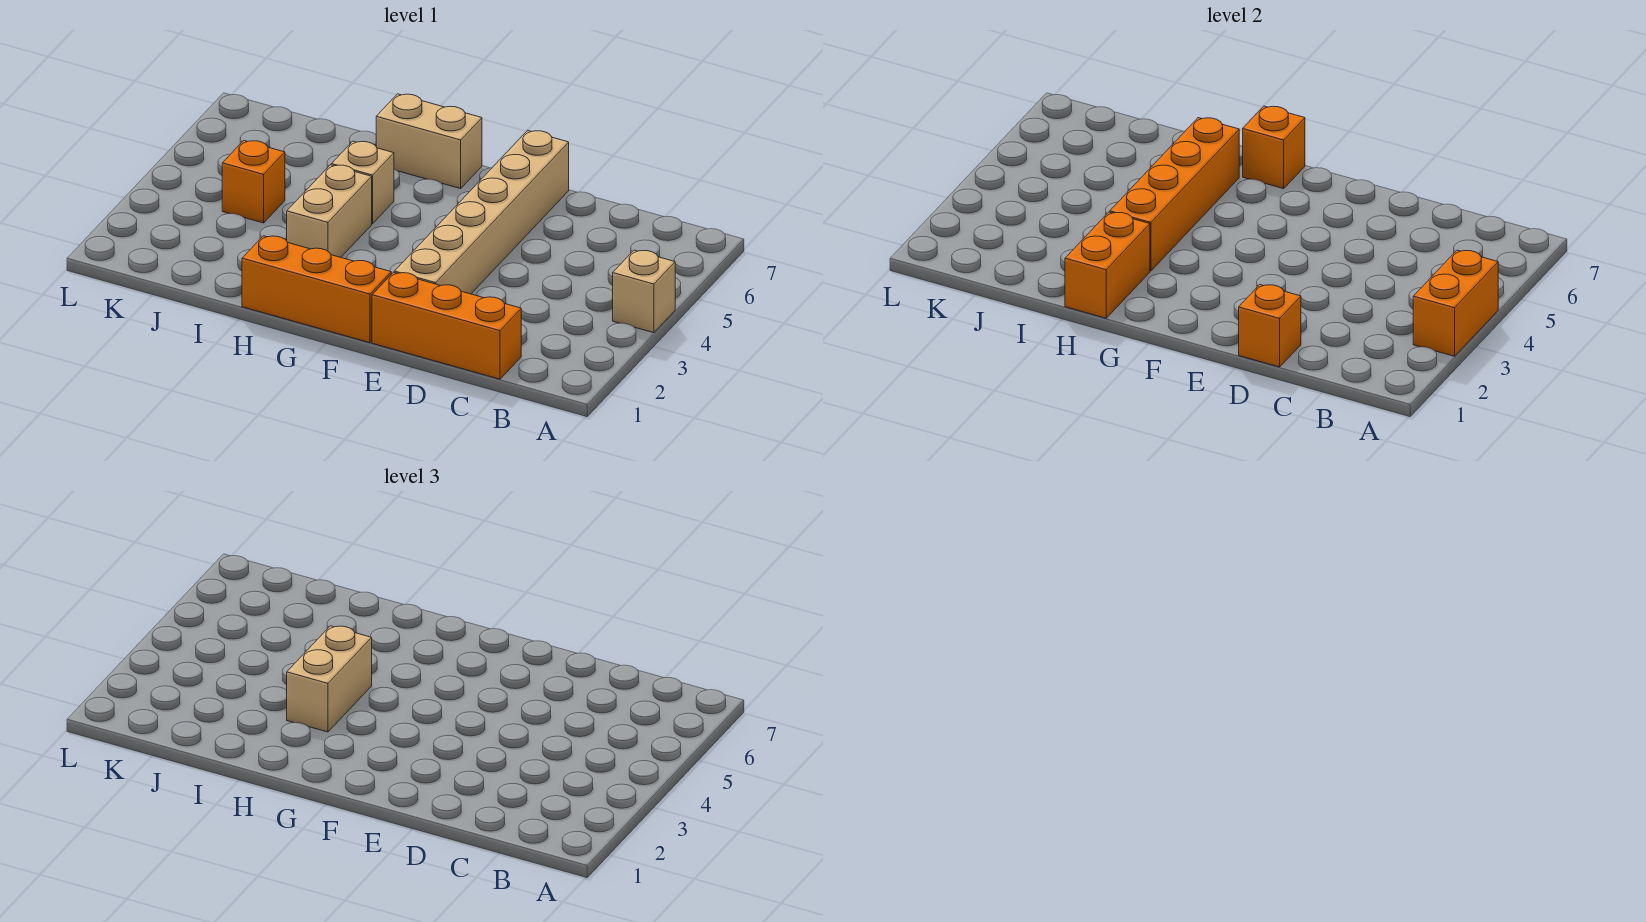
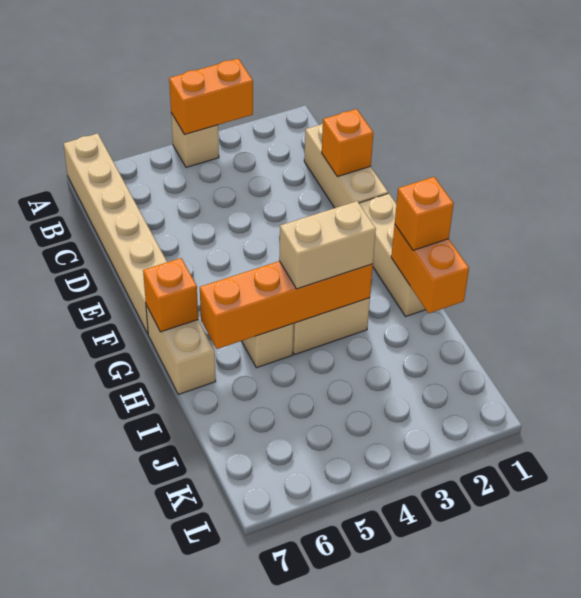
orange 1x3 brick [372,272,521,379] -> tan 1x3 brick [304,124,388,208]
tan 1x6 brick [394,130,569,294] -> tan 1x6 brick turned to [63,133,167,334]
orange 1x3 brick [242,236,391,343] -> tan 1x3 brick [359,194,426,316]
orange 1x2 brick [1065,212,1150,318] -> orange 1x2 brick turned to [391,224,469,313]
orange 1x1 brick [222,141,285,223] -> orange 1x1 brick moved to [395,177,454,250]

